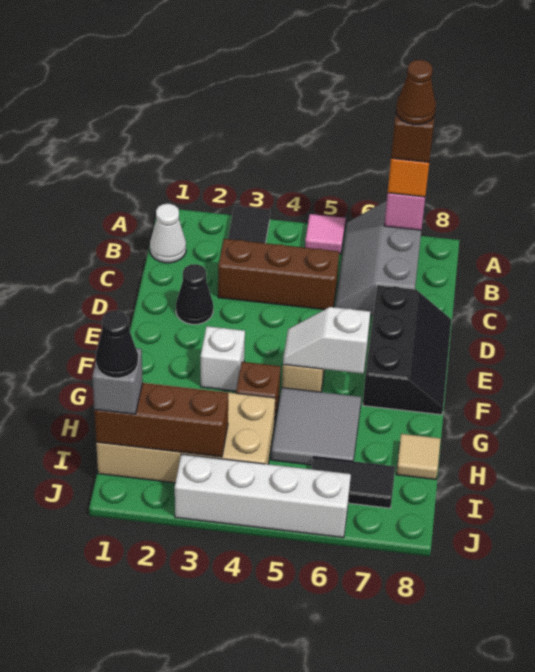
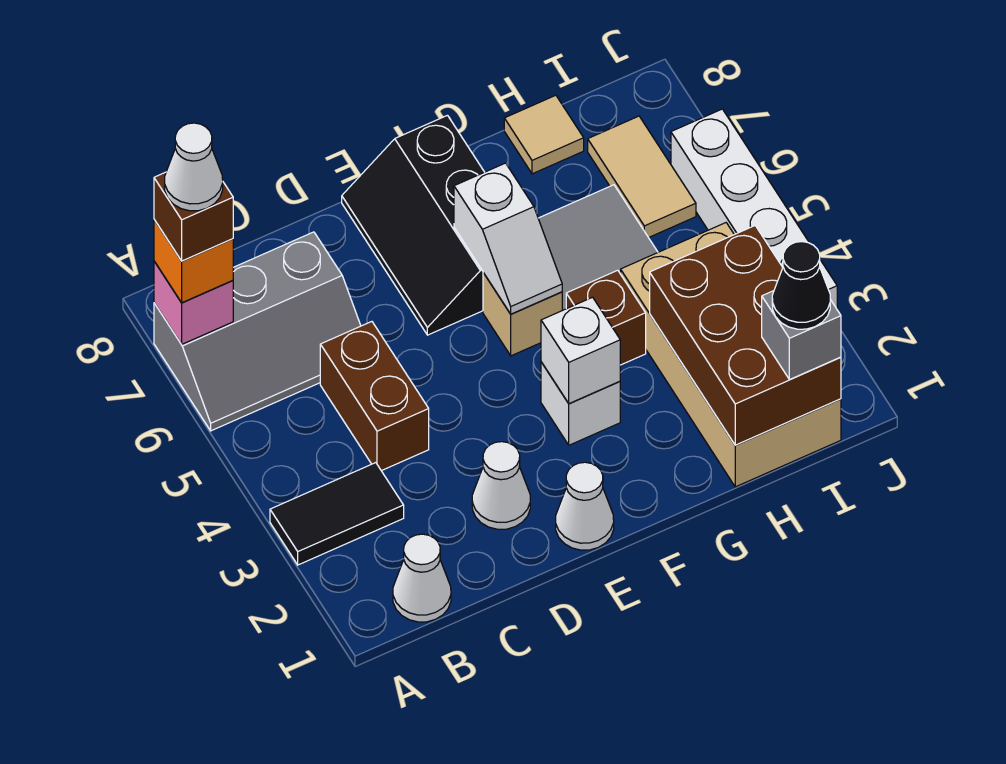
pink 1x1 tile [305,214,346,254] -> none
brown 1x1 cone [396,60,436,125] -> white 1x1 cone [165,123,223,211]
brown 1x3 brick [218,239,339,310] -> brown 1x2 brick [320,322,429,471]
black 1x1 cone [176,264,213,324] -> white 1x1 cone [472,442,530,529]
black 2x3 slope [363,285,451,415] -> black 2x3 slope turned to [342,115,484,335]
none -> white 1x1 cone [556,462,614,550]
none -> white 1x1 brick [541,297,620,403]
brown 1x3 brick [94,383,228,457] -> brown 2x3 brick [650,226,841,445]
black 1x2 tile [312,457,395,508] -> tan 1x2 tile [588,116,696,238]

